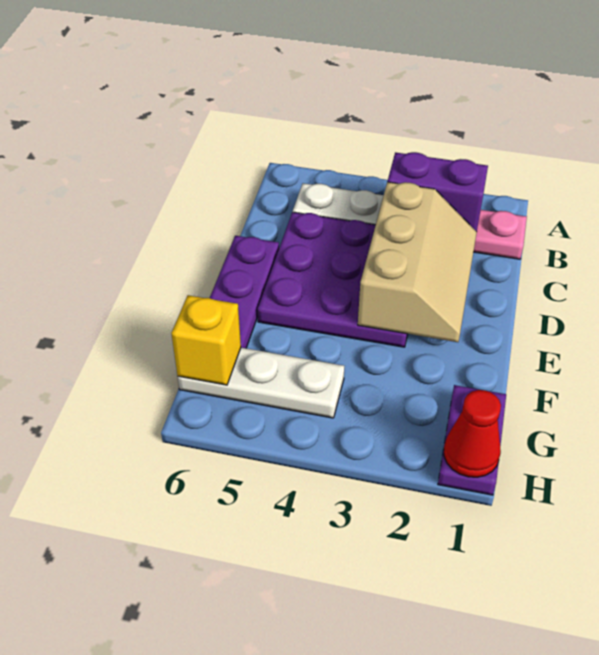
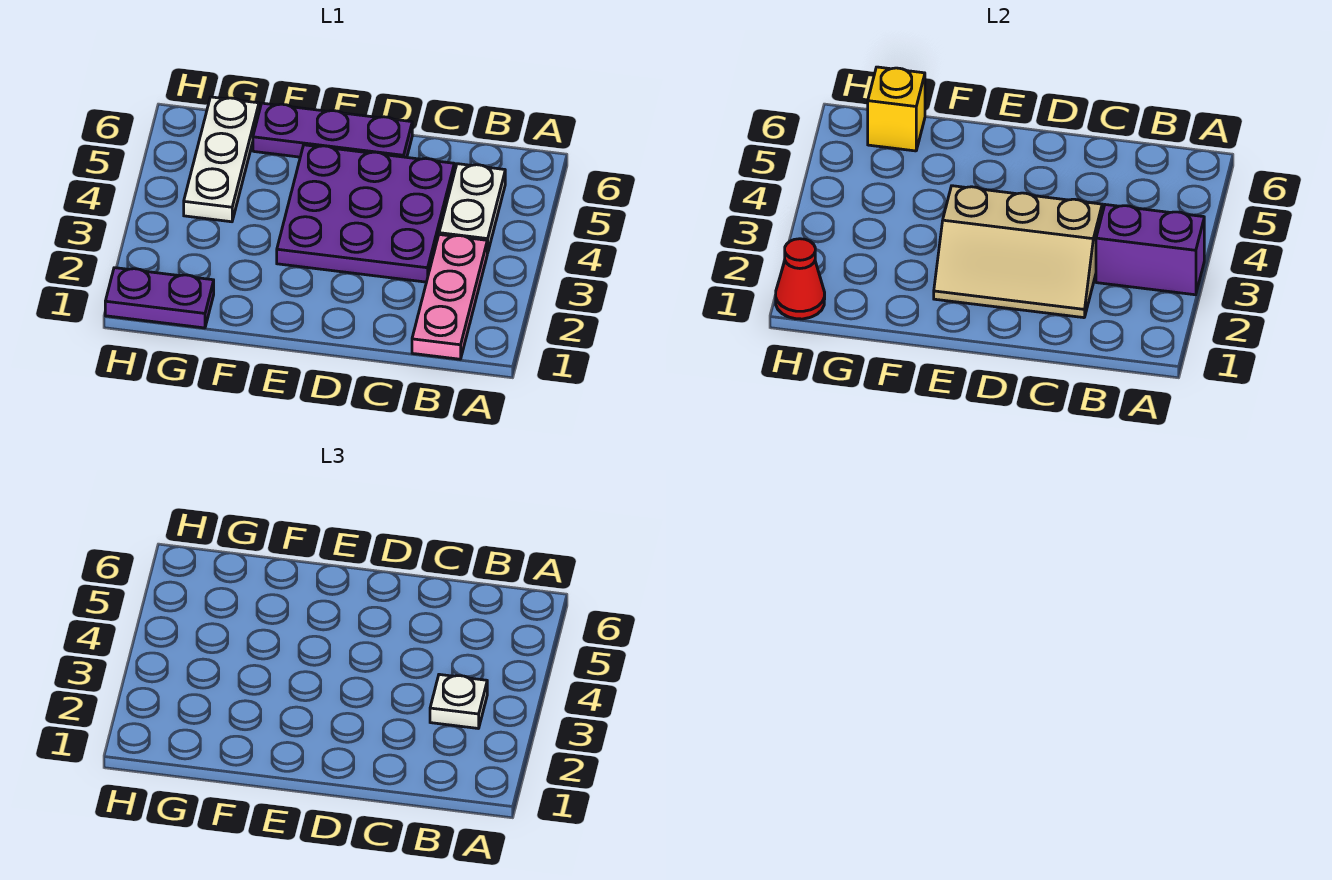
purple 1x2 brick [388,152,488,232] -> purple 1x2 brick turned to [1096,205,1204,295]
none -> white 1x1 plate [430,674,487,729]

